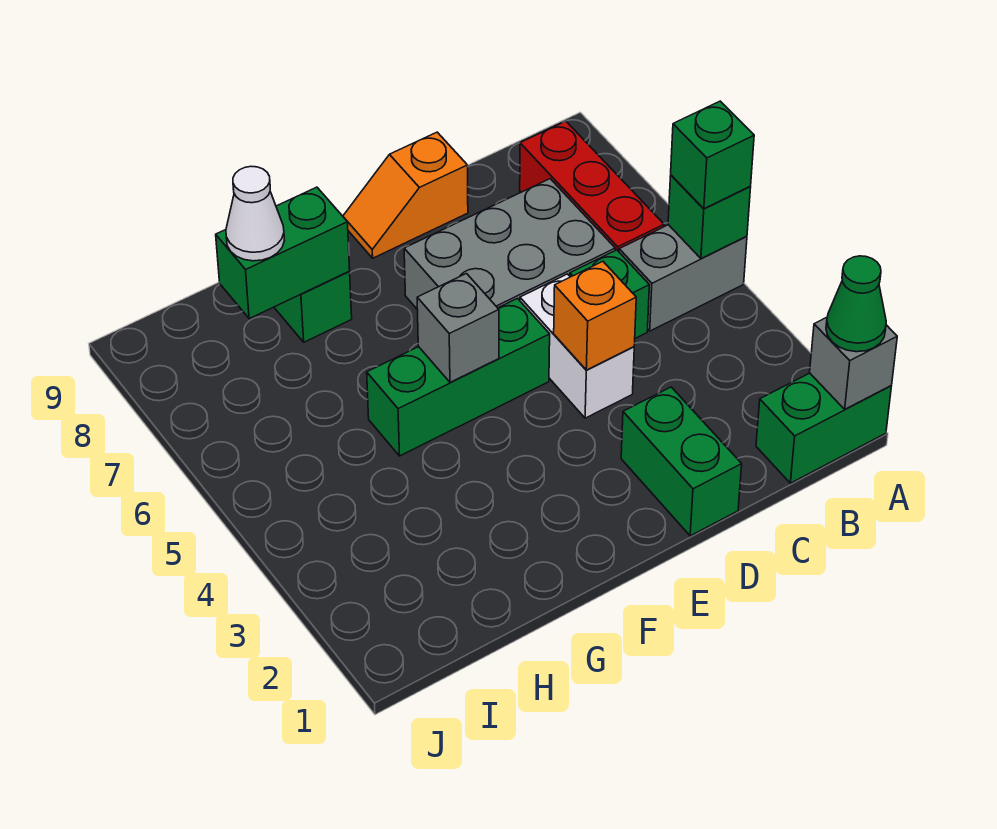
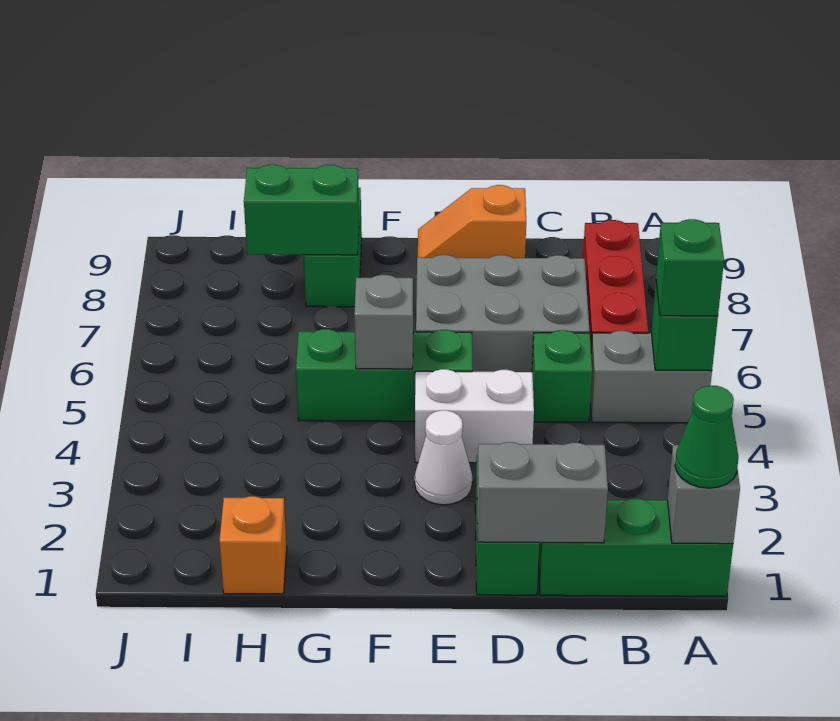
green 1x2 brick [756,373,891,483] -> green 1x3 brick [538,499,733,596]
none -> grey 1x2 brick [477,442,608,543]
white 1x2 brick [520,274,634,418] -> white 1x2 brick turned to [415,369,534,463]
orange 1x1 brick [554,262,636,370] -> orange 1x1 brick moved to [219,496,287,594]
white 1x1 cone [226,166,285,261] -> white 1x1 cone moved to [415,410,472,505]

